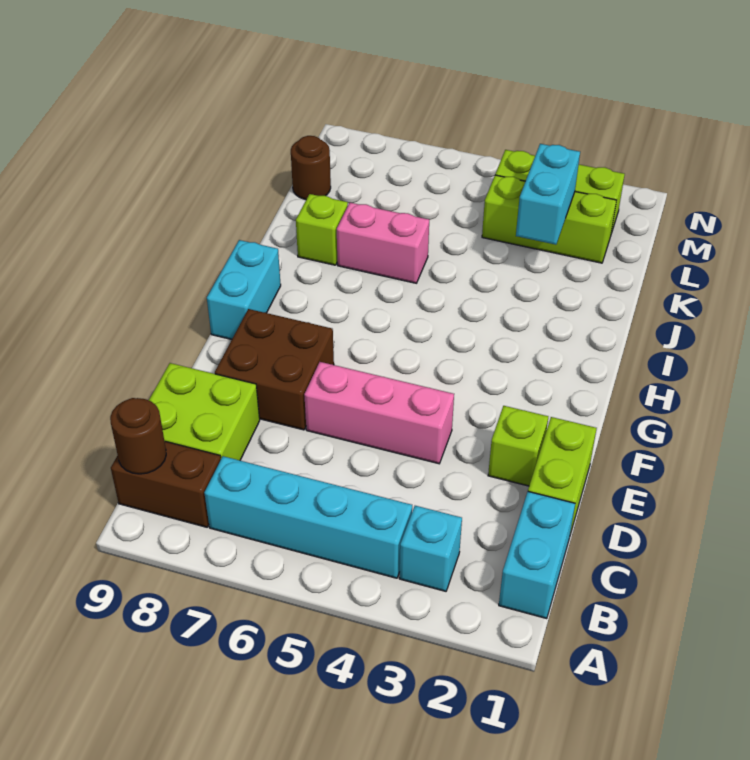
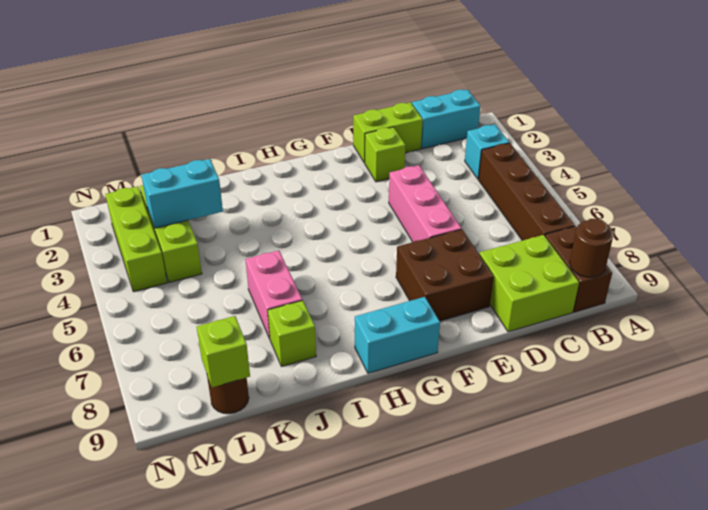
cyan 1x4 brick [204,456,412,578] -> brown 1x4 brick [478,143,575,241]
none -> lime 1x1 brick [197,316,250,387]

